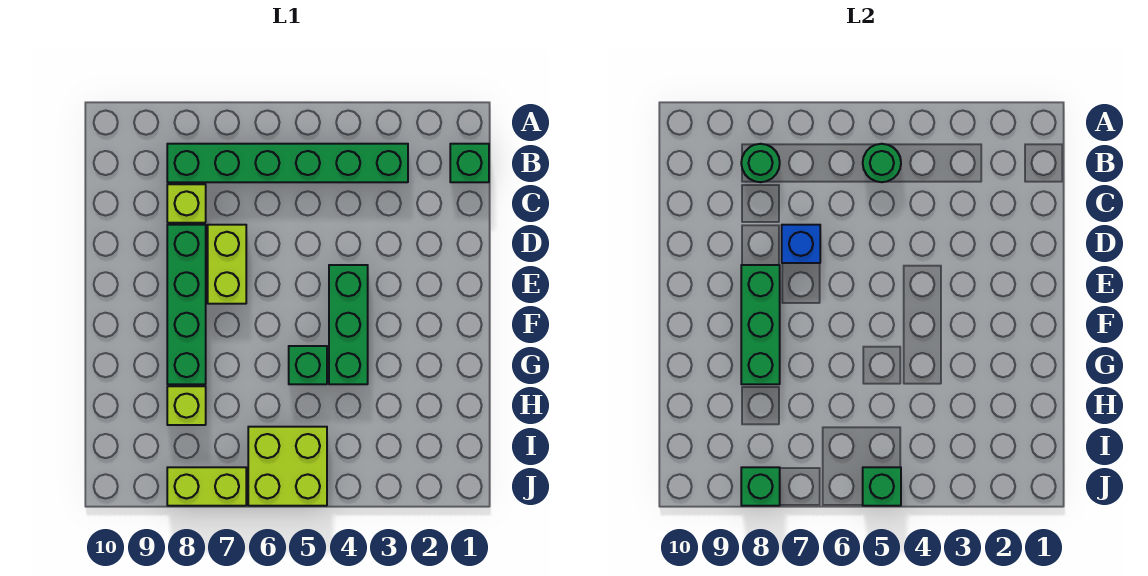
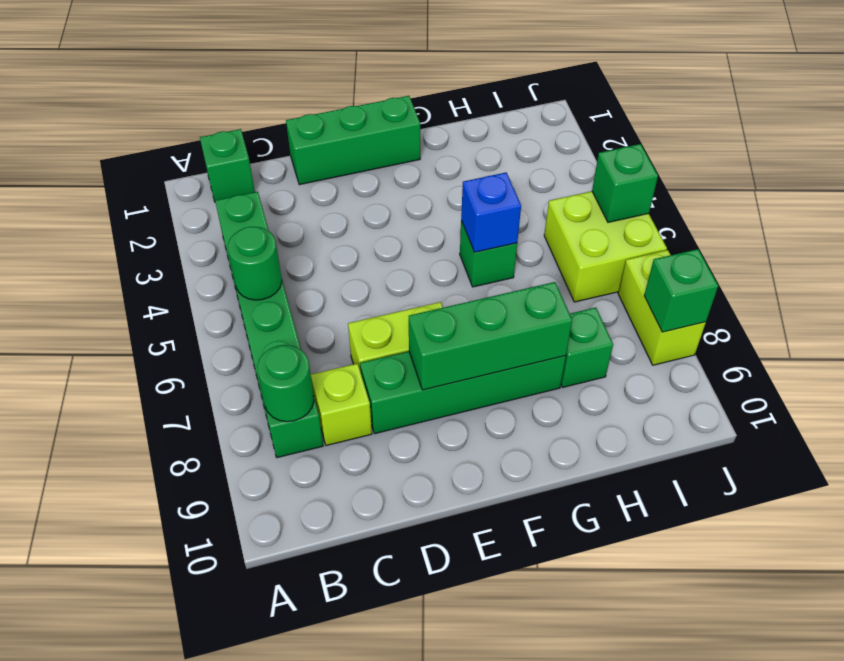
blue 1x1 brick [782,225,820,263] -> blue 1x1 brick moved to [461,173,521,252]
green 1x3 brick [329,265,368,384] -> green 1x3 brick moved to [286,96,420,185]
lime 1x1 brick [167,386,206,425] -> green 1x1 brick [561,308,613,388]

